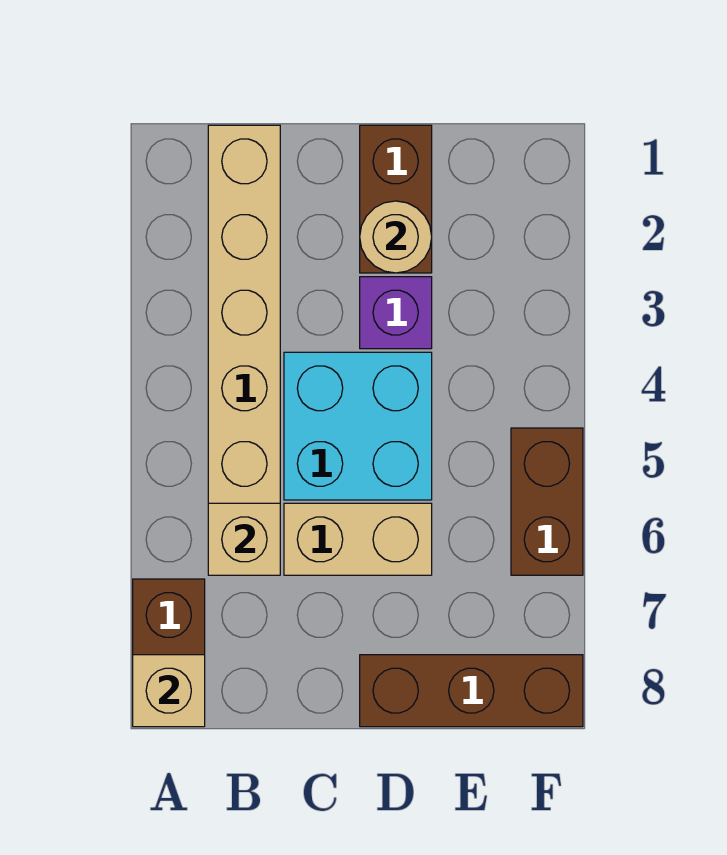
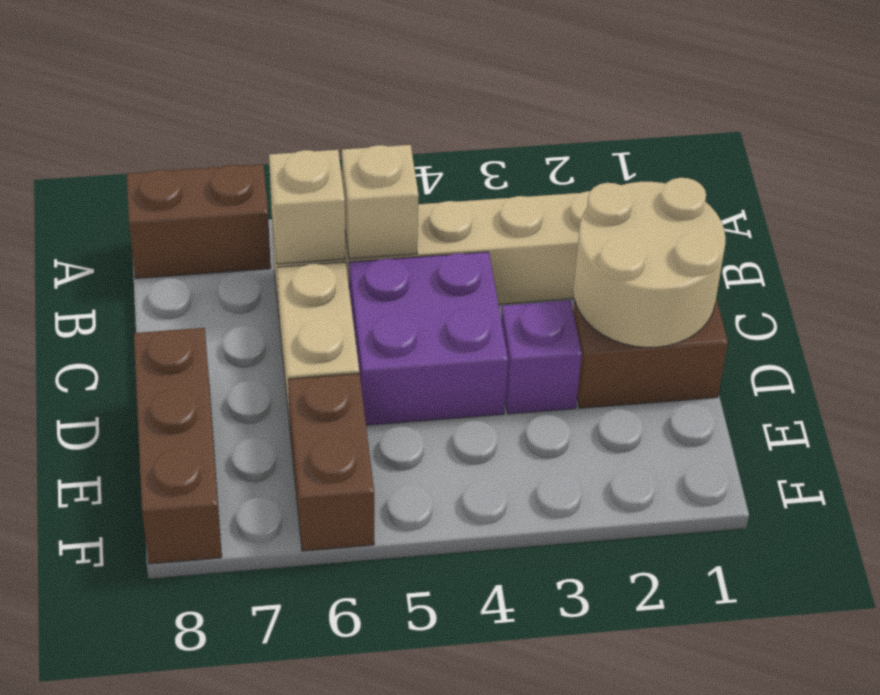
tan 1x1 brick [133,655,205,727] -> tan 1x1 brick moved to [342,145,419,259]
cyan 2x2 brick [284,352,432,500] -> purple 2x2 brick [349,252,508,425]
tan 1x1 round brick [360,201,432,273] -> tan 2x2 round brick [573,178,726,347]
brown 1x2 brick [511,428,583,575] -> brown 1x2 brick turned to [288,373,374,551]

